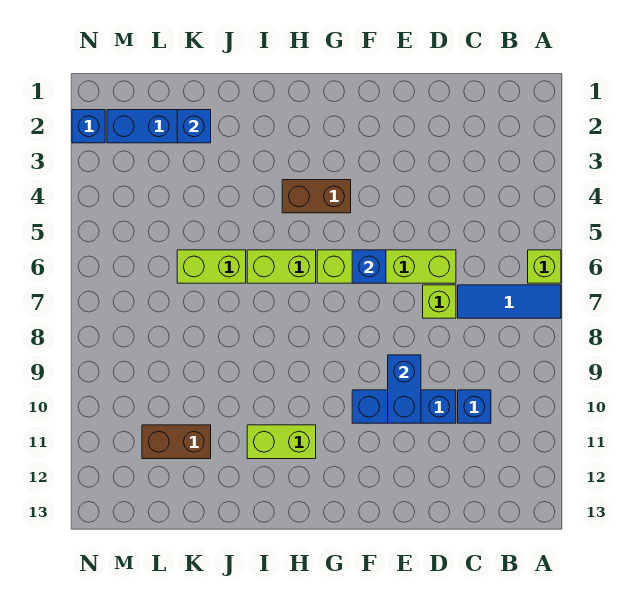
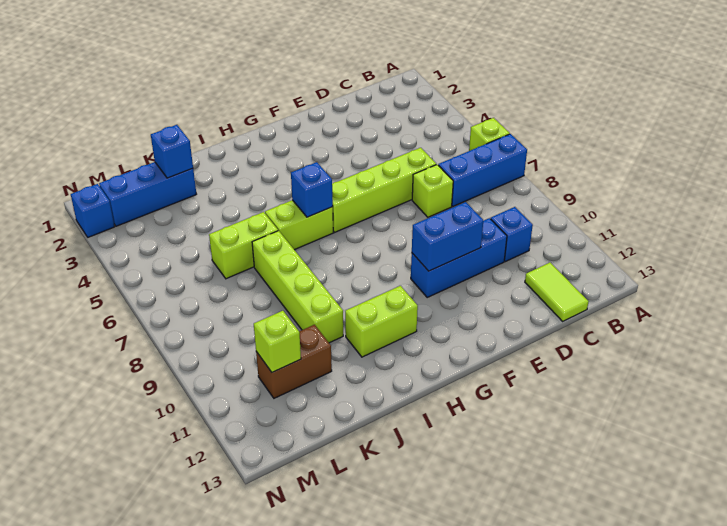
blue 1x3 tile [458,285,561,318] -> blue 1x3 brick [438,134,527,206]
none -> lime 1x2 tile [525,263,589,321]
blue 1x2 brick [388,355,421,423] -> blue 1x2 brick turned to [412,202,483,271]
blue 1x1 brick [352,250,386,283] -> blue 1x1 brick moved to [291,162,333,217]
brown 1x2 brick [282,180,351,213] -> none
none -> lime 1x4 brick [252,231,343,343]
none -> lime 1x1 brick [254,311,301,372]

